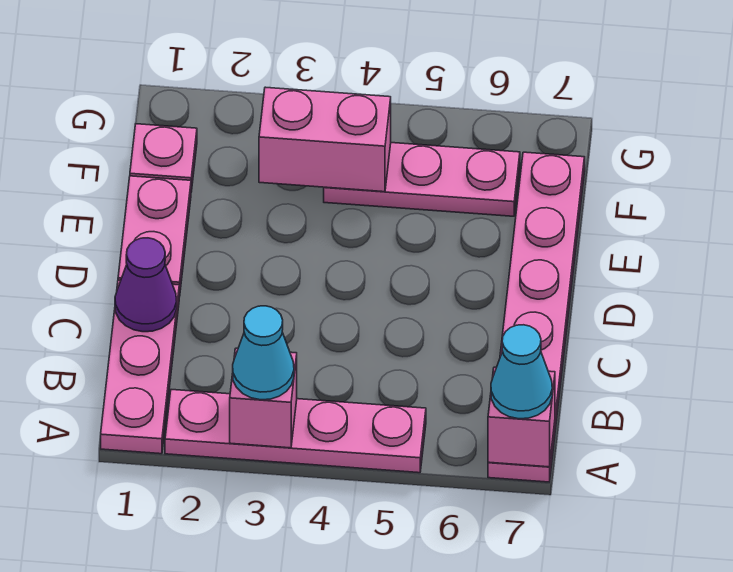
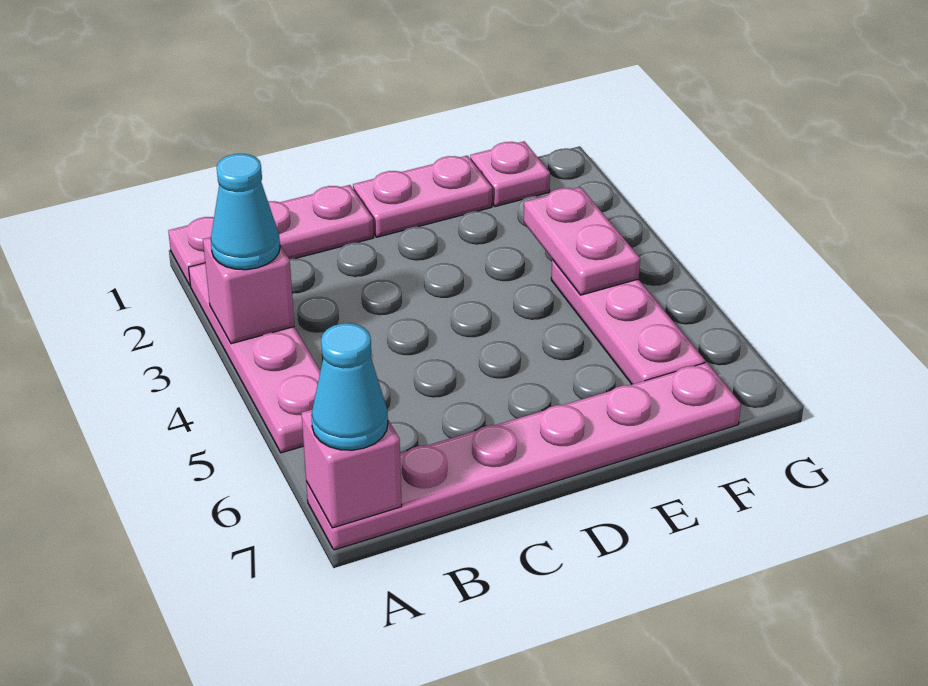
purple 1x1 cone [115,238,177,332] -> none
pink 1x2 brick [259,87,391,192] -> pink 1x2 plate [524,187,640,295]

